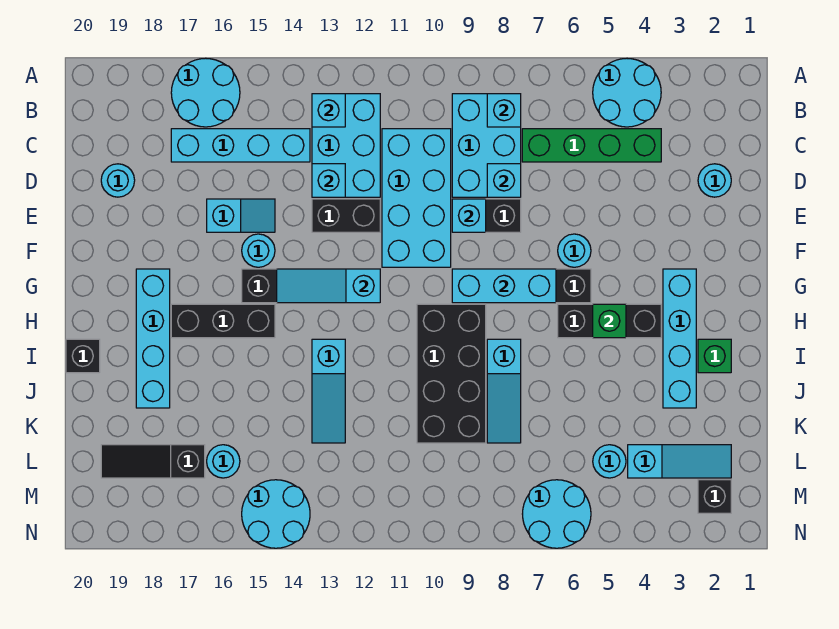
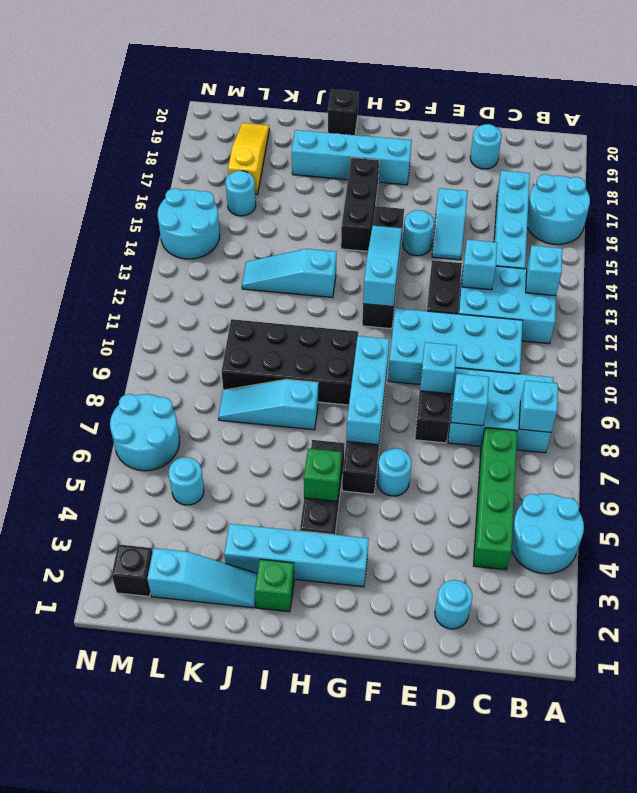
cyan 1x3 slope [628,445,731,478] -> cyan 1x3 slope turned to [147,548,257,608]
black 1x3 slope [101,445,205,478] -> yellow 1x3 slope [228,123,269,194]

